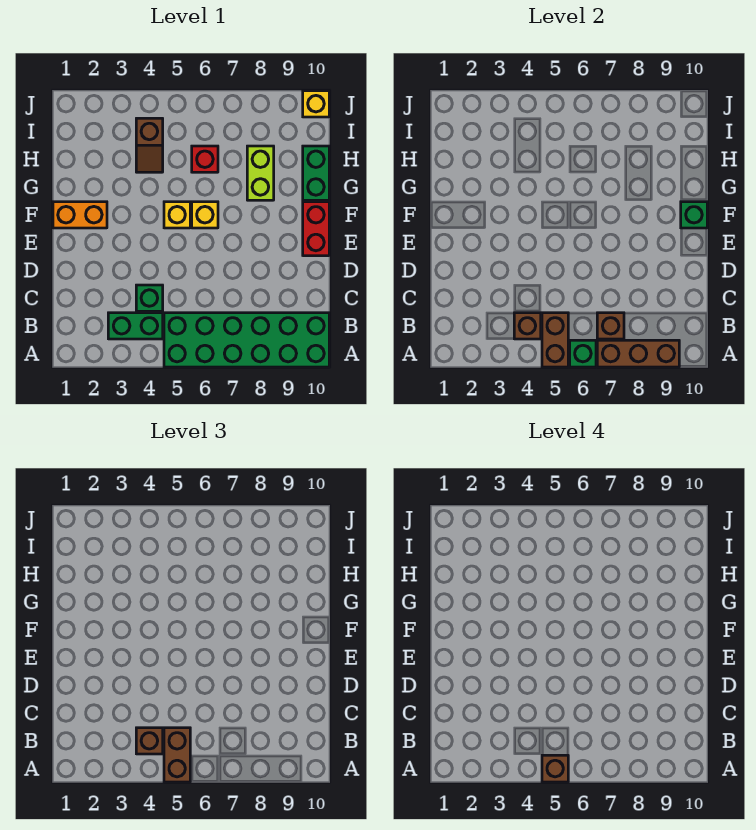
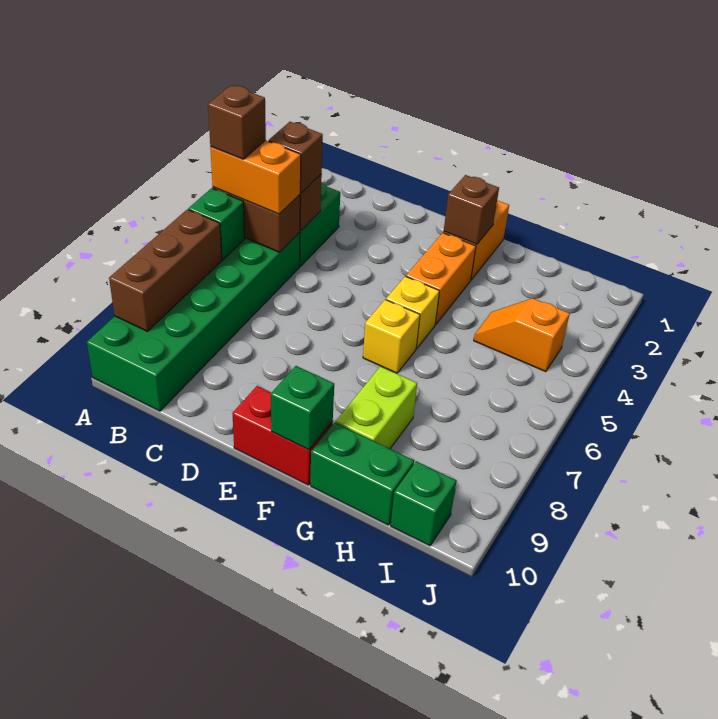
brown 1x2 brick [164,728,190,782] -> orange 1x2 brick [210,140,301,214]
brown 1x1 brick [597,313,624,339] -> brown 1x1 brick moved to [444,175,499,245]
green 1x1 brick [136,285,163,311] -> green 1x1 brick moved to [391,461,457,546]
none -> orange 1x2 brick [406,233,476,325]
lime 1x2 brick [247,146,274,200] -> lime 1x2 brick turned to [336,366,417,449]
brown 1x2 slope [136,118,163,172] -> orange 1x2 slope [474,298,570,372]
red 1x1 brick [192,146,218,172] -> none
yellow 1x1 brick [303,91,329,117] -> none

